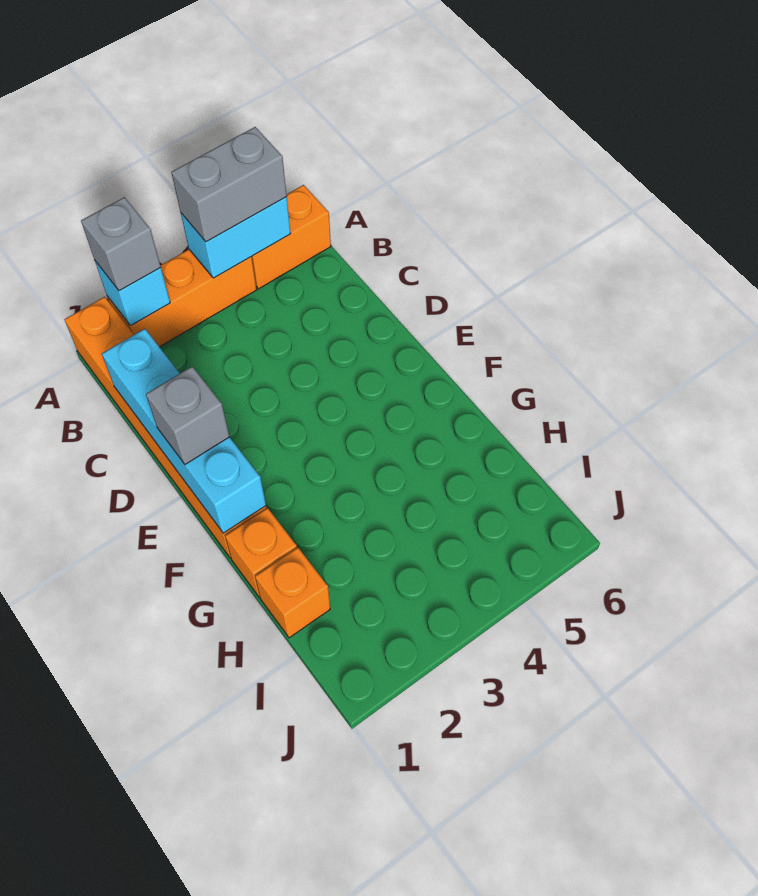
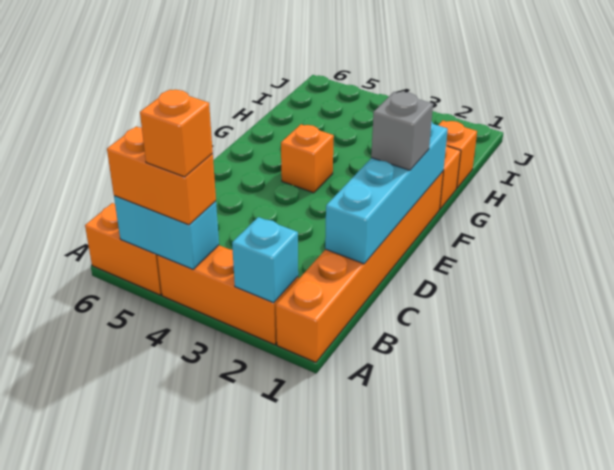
grey 1x1 brick [81,197,161,291] -> none
grey 1x2 brick [171,127,287,242] -> orange 1x2 brick [107,127,216,225]
none -> orange 1x1 brick [140,90,213,177]
none -> orange 1x1 brick [281,124,334,193]

